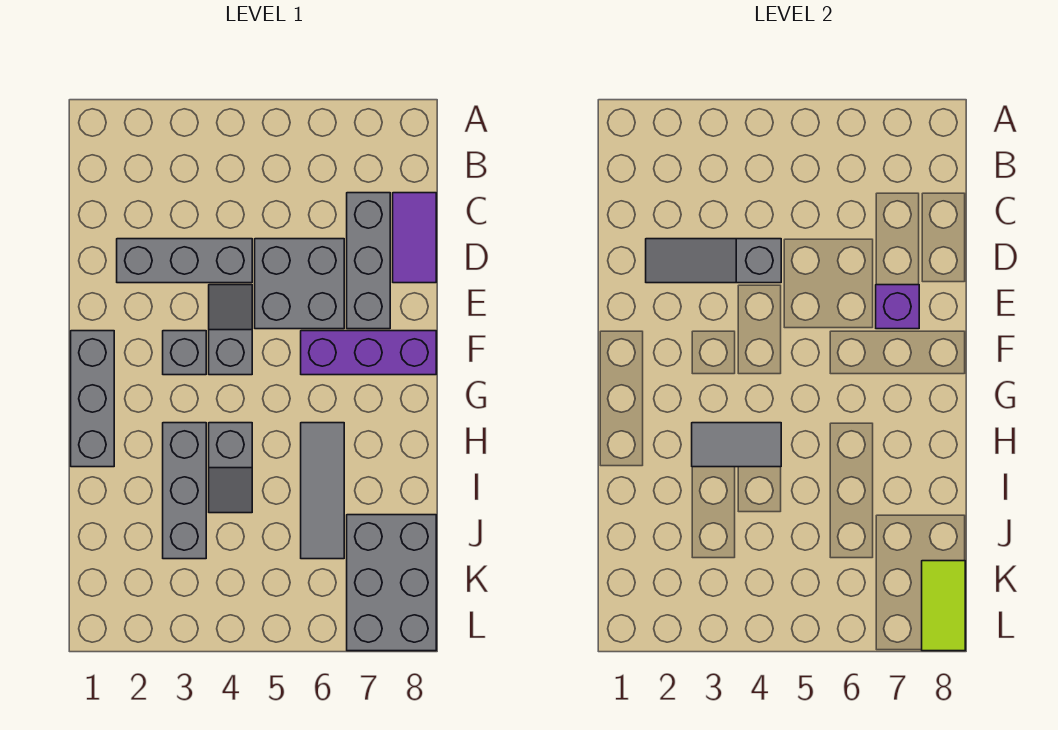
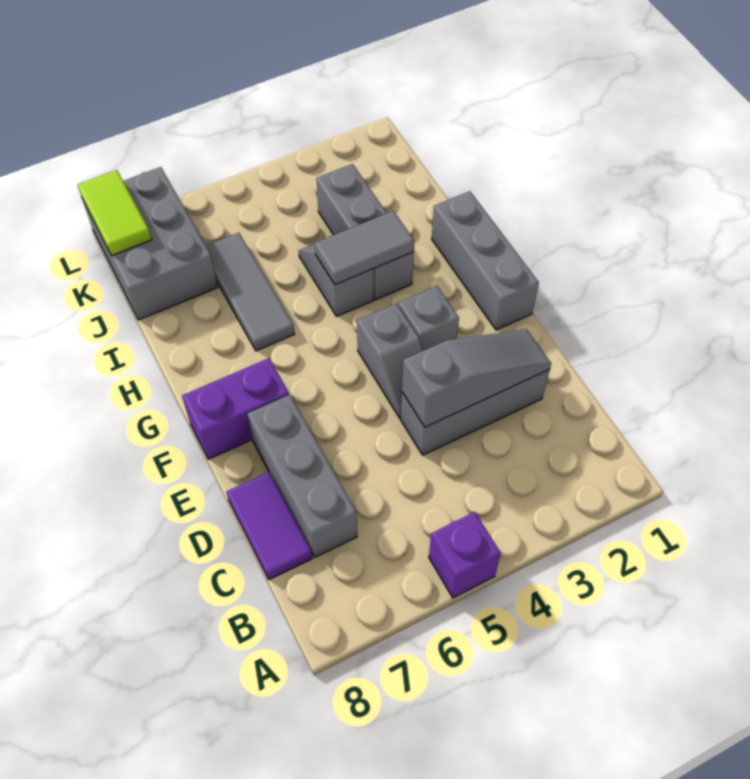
grey 2x2 brick [255,239,344,329] -> none
purple 1x1 brick [876,285,919,329] -> purple 1x1 brick moved to [429,512,501,598]
purple 1x3 brick [301,331,436,375] -> purple 1x2 brick [182,358,289,459]

